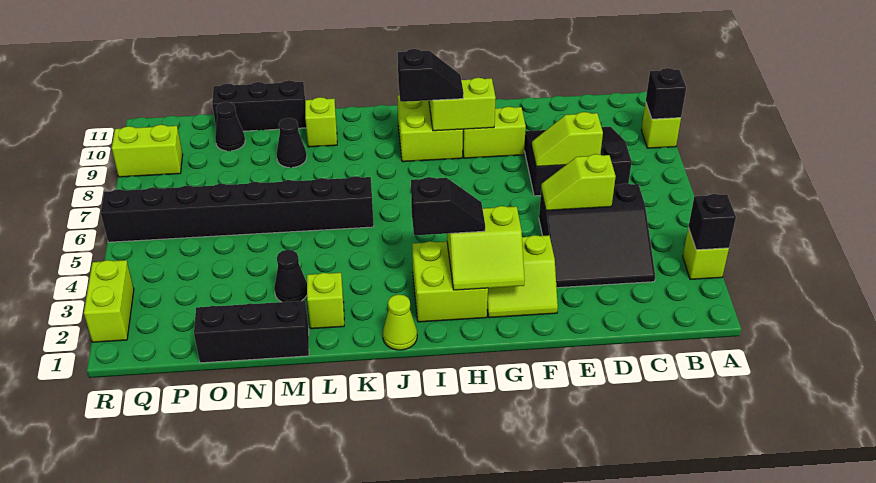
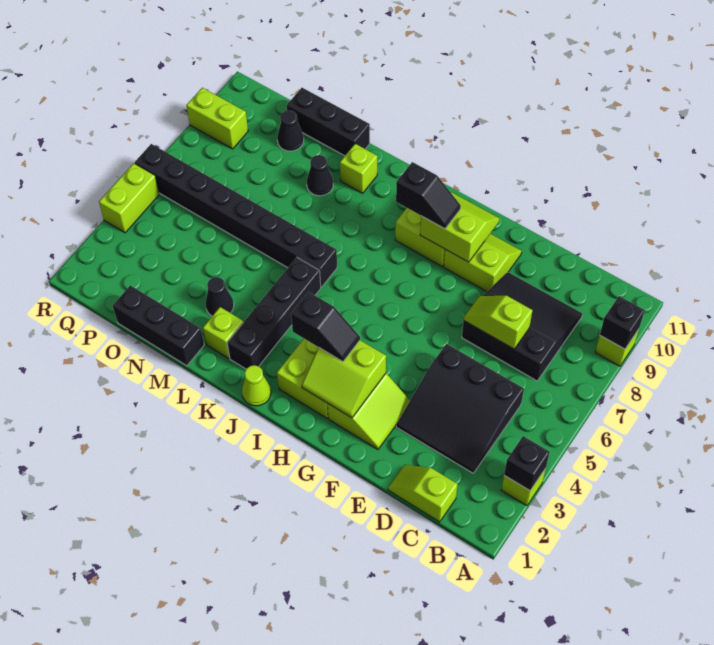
lime 1x2 slope [541,154,616,210] -> lime 1x2 slope moved to [388,465,458,522]
lime 2x2 slope [487,235,558,318] -> lime 2x2 slope turned to [328,373,410,449]
none -> black 1x4 brick [227,257,321,369]
lime 1x2 brick [84,260,134,342] -> lime 1x2 brick moved to [99,163,159,233]

